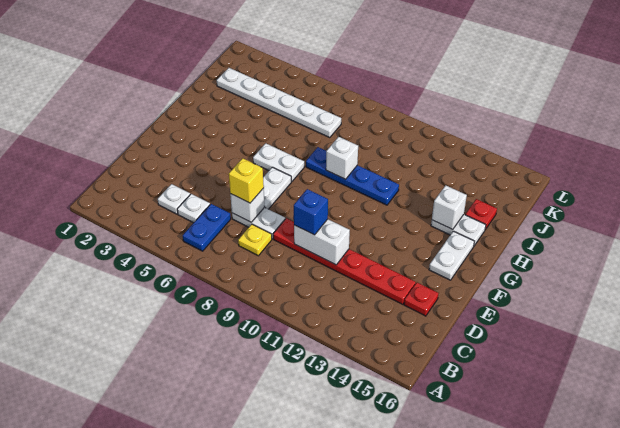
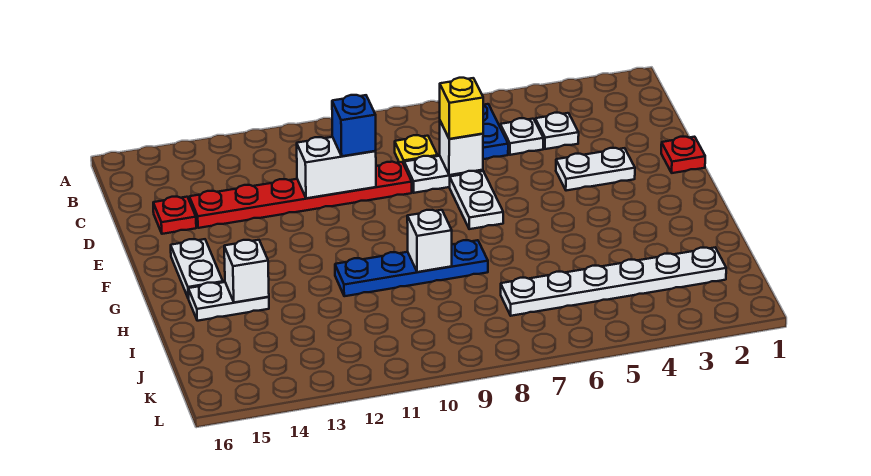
white 1x2 plate [253,143,304,181] -> white 1x2 plate moved to [556,148,635,191]
red 1x1 plate [465,199,497,229] -> red 1x1 plate moved to [661,137,705,173]

